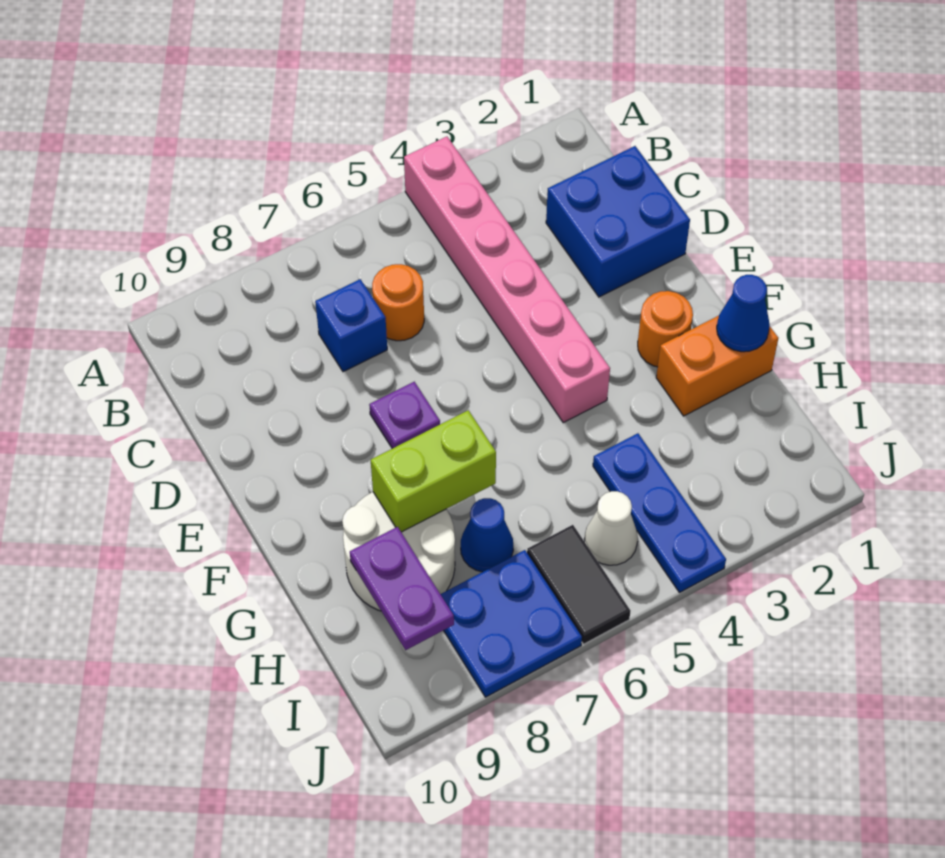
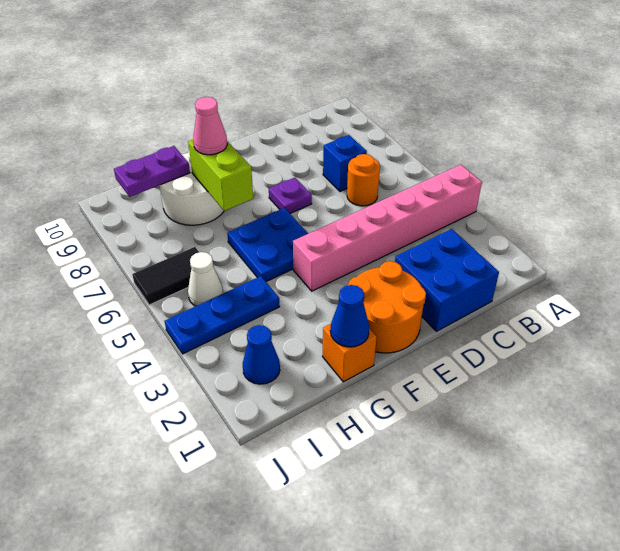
orange 1x1 round brick [638,291,693,367] -> orange 2x2 round brick [348,261,426,353]
orange 1x2 brick [656,316,778,416] -> orange 1x1 brick [322,324,376,382]
none -> pink 1x1 cone [193,97,227,155]
blue 1x1 cone [461,498,513,572] -> blue 1x1 cone moved to [243,325,280,384]
blue 2x2 plate [441,550,582,697] -> blue 2x2 plate moved to [227,208,308,282]

